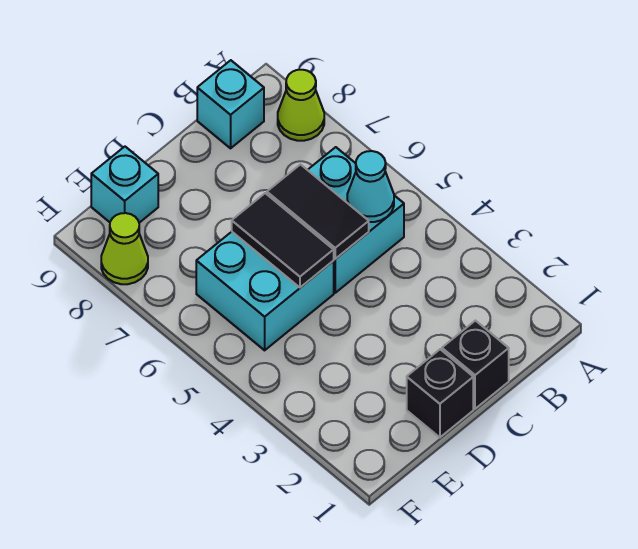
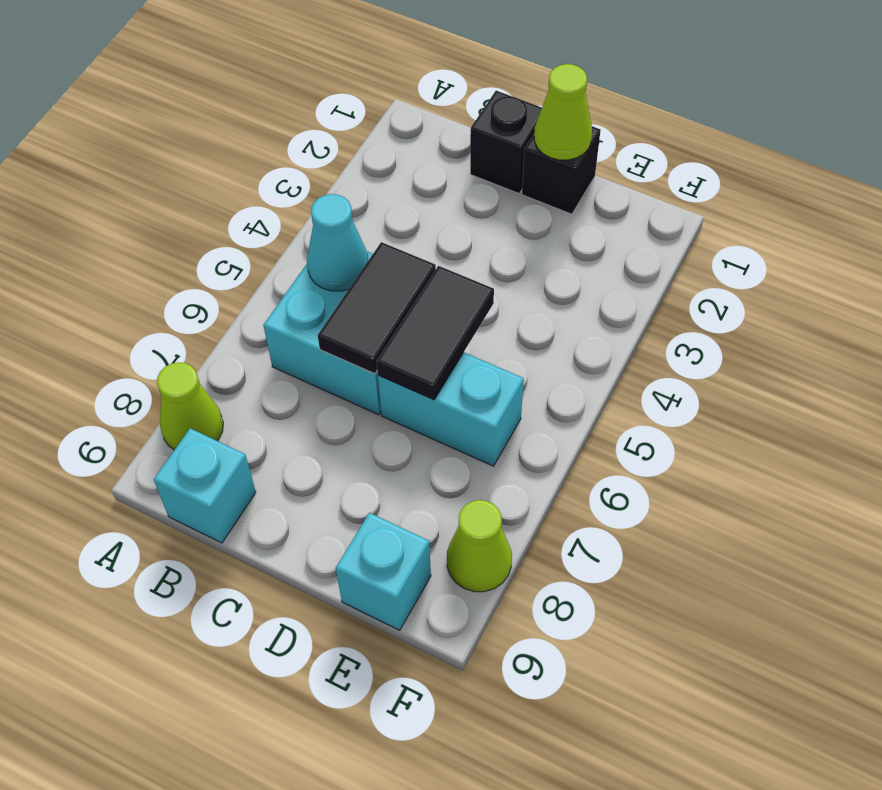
none -> lime 1x1 cone [534,64,592,160]
cyan 2x2 brick [196,232,334,350] -> cyan 1x2 brick [378,352,524,466]

